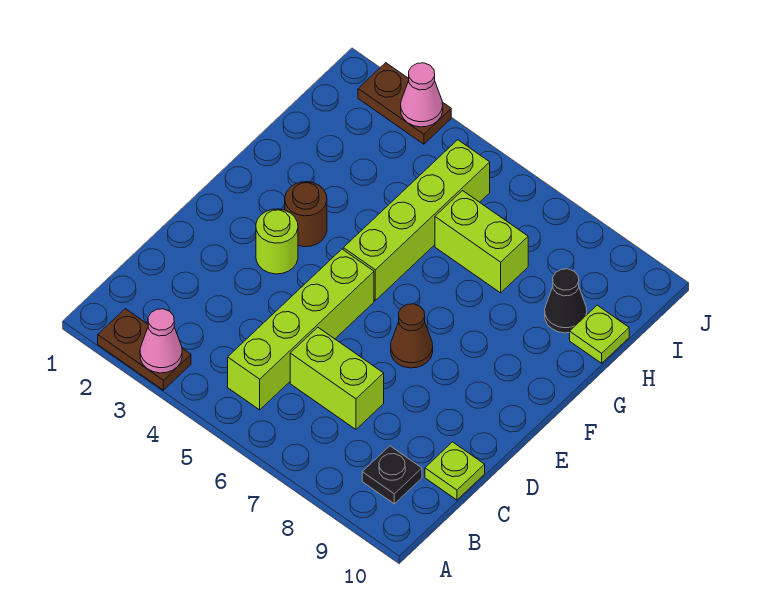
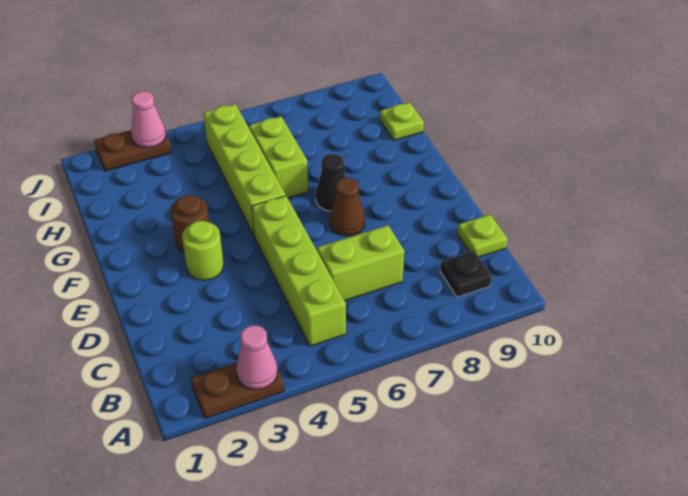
lime 1x2 brick [435,191,528,293] -> lime 1x2 brick turned to [249,116,308,198]
black 1x1 cone [545,269,587,333] -> black 1x1 cone moved to [316,154,346,211]

